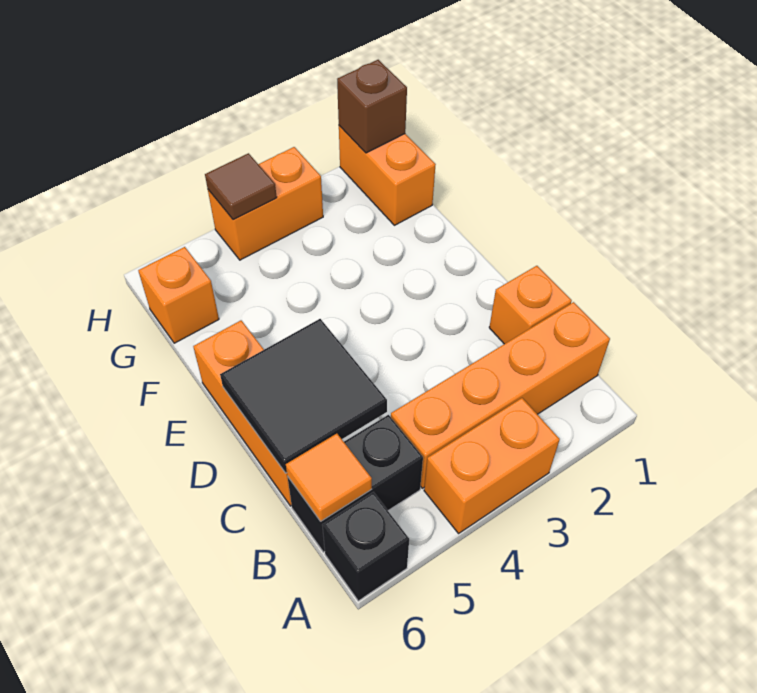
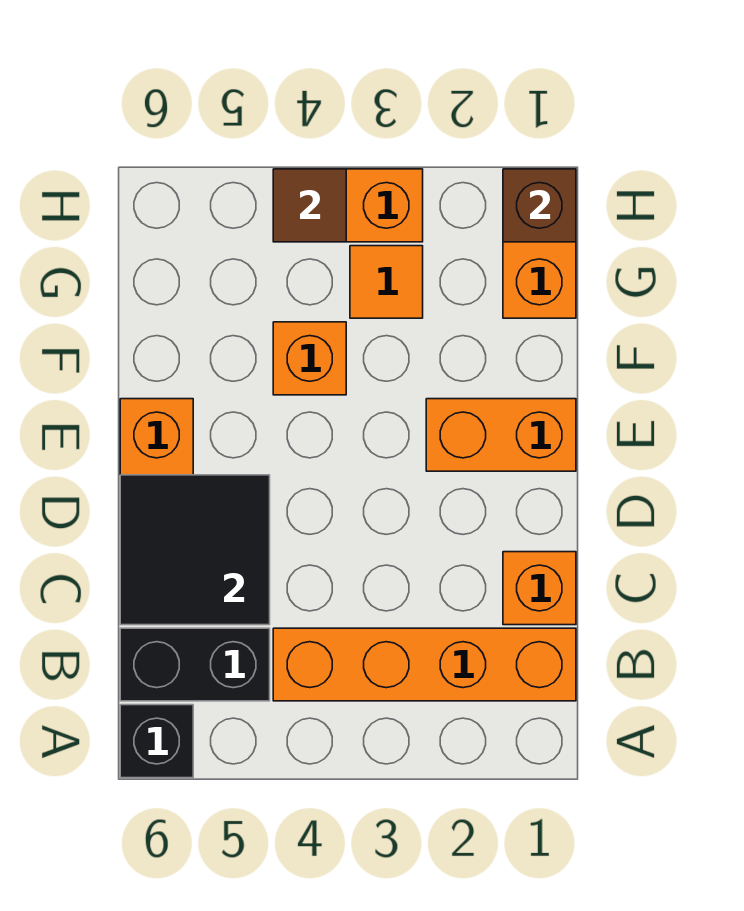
orange 1x2 brick [424,398,560,533] -> orange 1x2 brick moved to [426,399,576,471]
orange 1x1 tile [286,434,372,521] -> orange 1x1 tile moved to [350,246,423,318]
orange 1x1 brick [138,247,219,343] -> orange 1x1 brick moved to [273,322,346,395]

